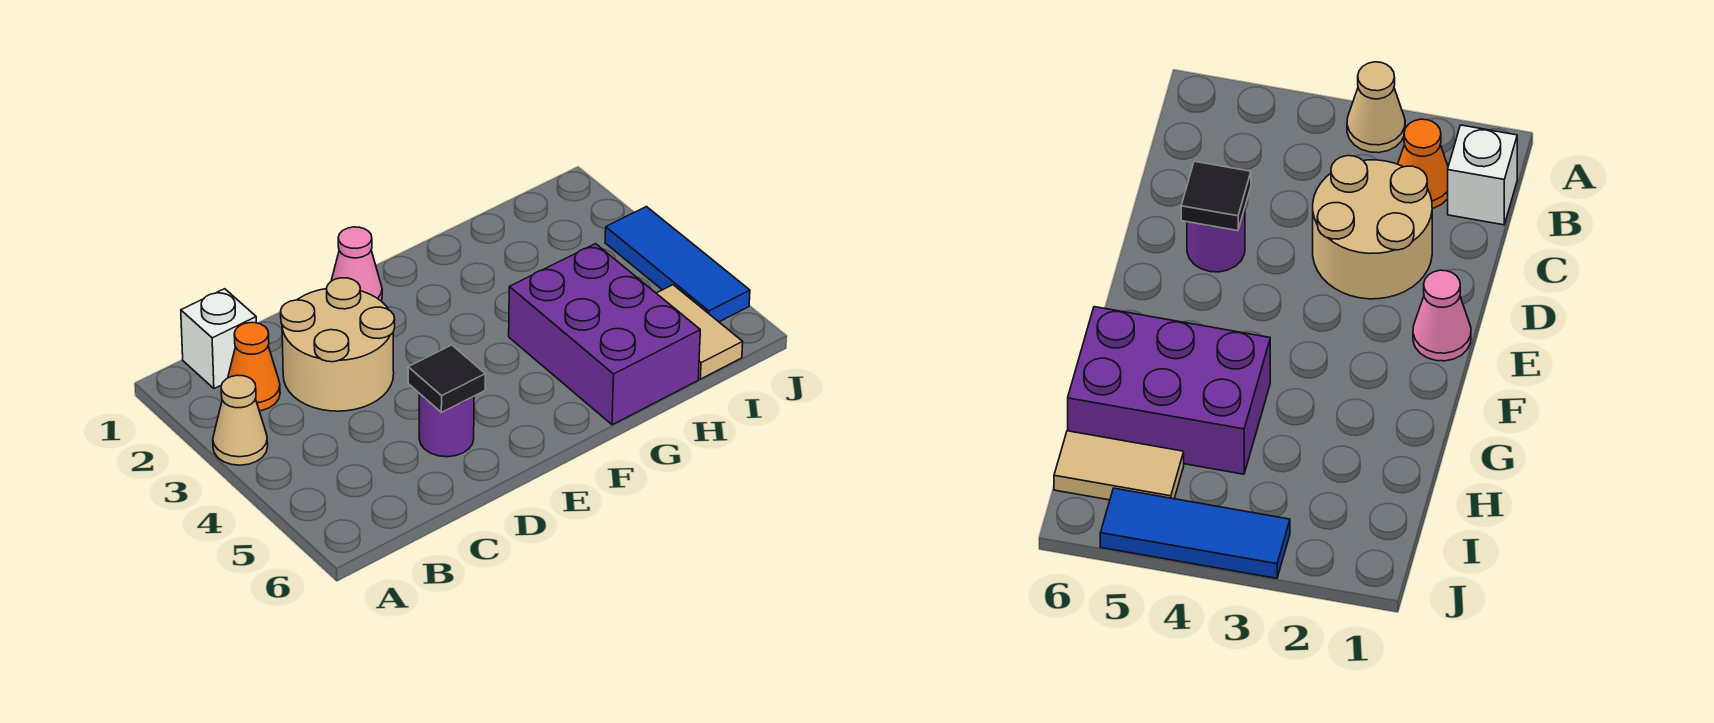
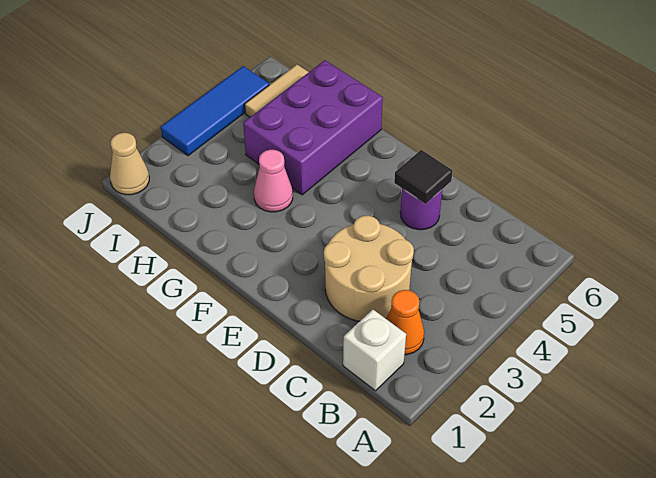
tan 1x1 cone [213,375,268,465] -> tan 1x1 cone moved to [110,133,149,195]
pink 1x1 cone [331,227,382,301] -> pink 1x1 cone moved to [254,150,293,212]

